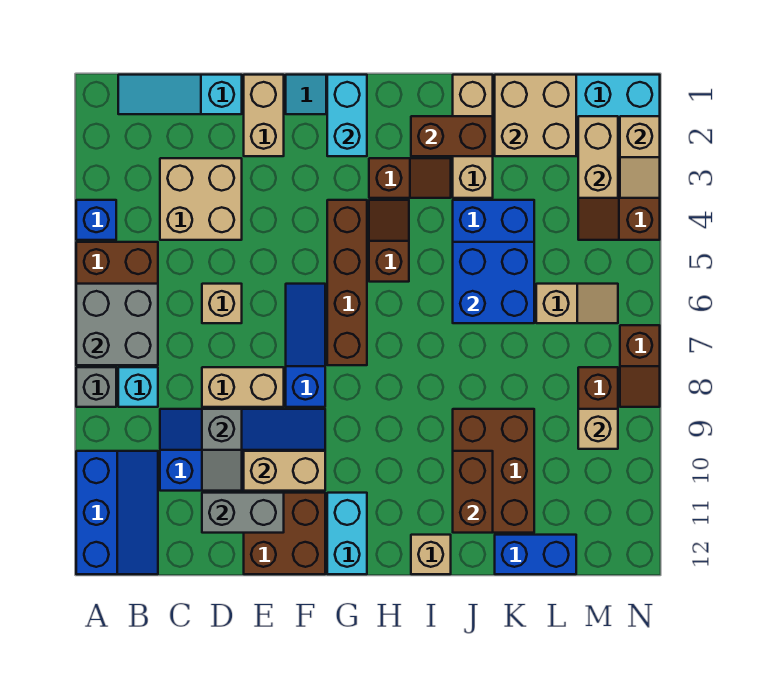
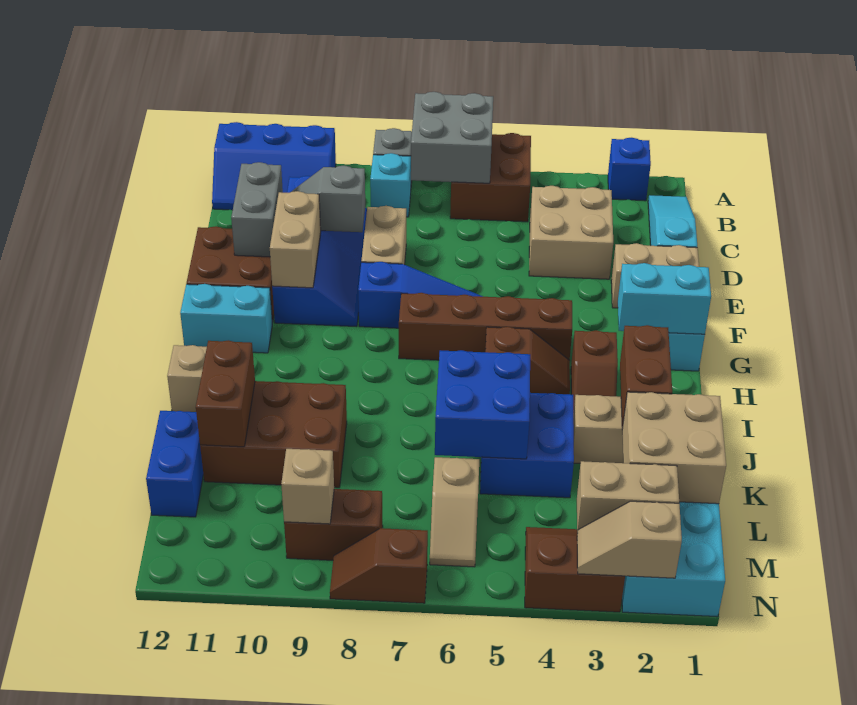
blue 1x1 brick [76,200,116,240] -> blue 1x1 brick moved to [608,138,651,201]
tan 1x1 brick [202,284,242,323] -> none
brown 1x2 brick [453,451,493,533] -> brown 1x2 brick turned to [196,340,255,447]

